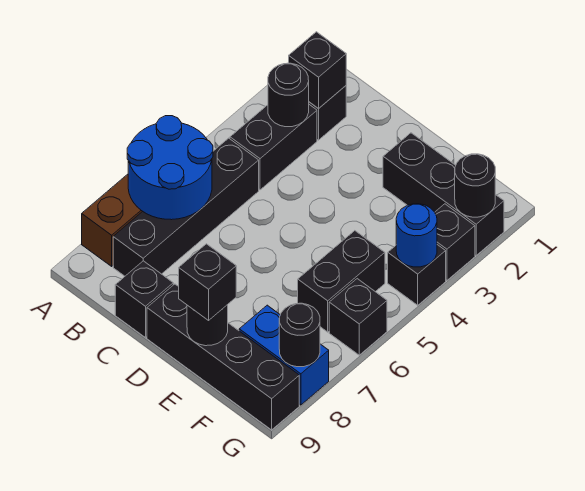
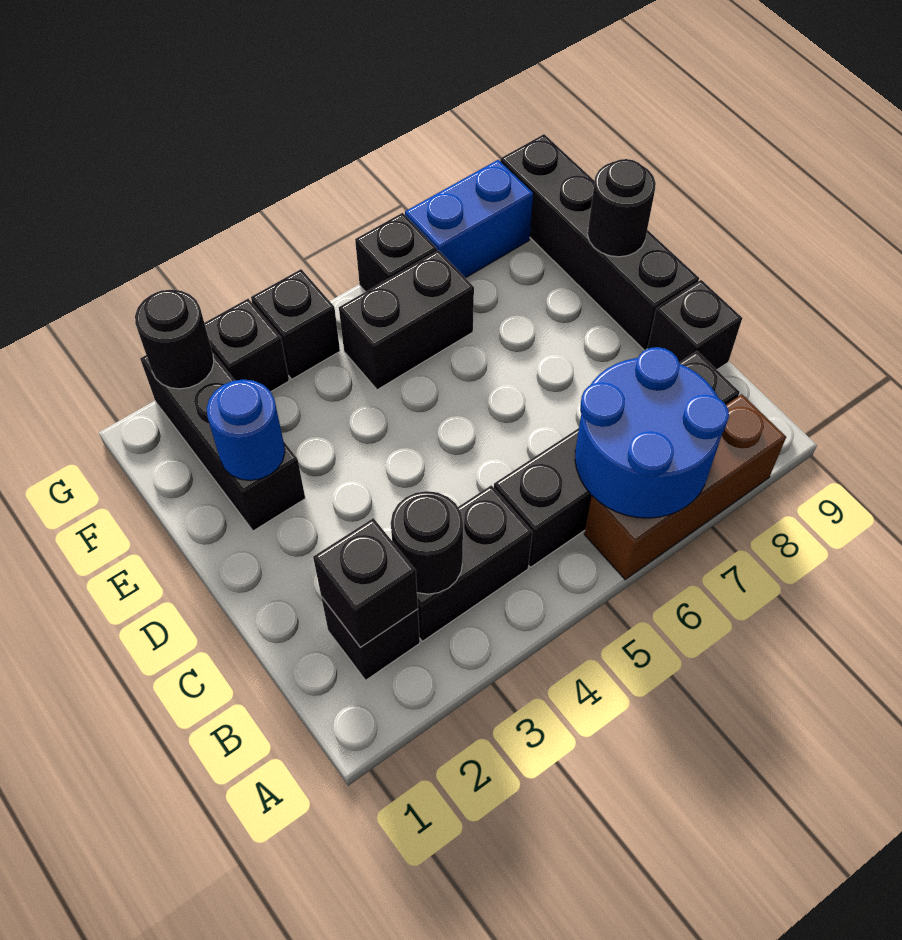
black 1x1 brick [179,244,236,320] -> none
blue 1x2 brick [239,305,329,405] -> blue 1x2 brick turned to [405,160,533,278]
blue 1x1 round brick [396,204,437,267] -> blue 1x1 round brick moved to [207,379,285,481]
black 1x1 round brick [279,303,320,367] -> none

